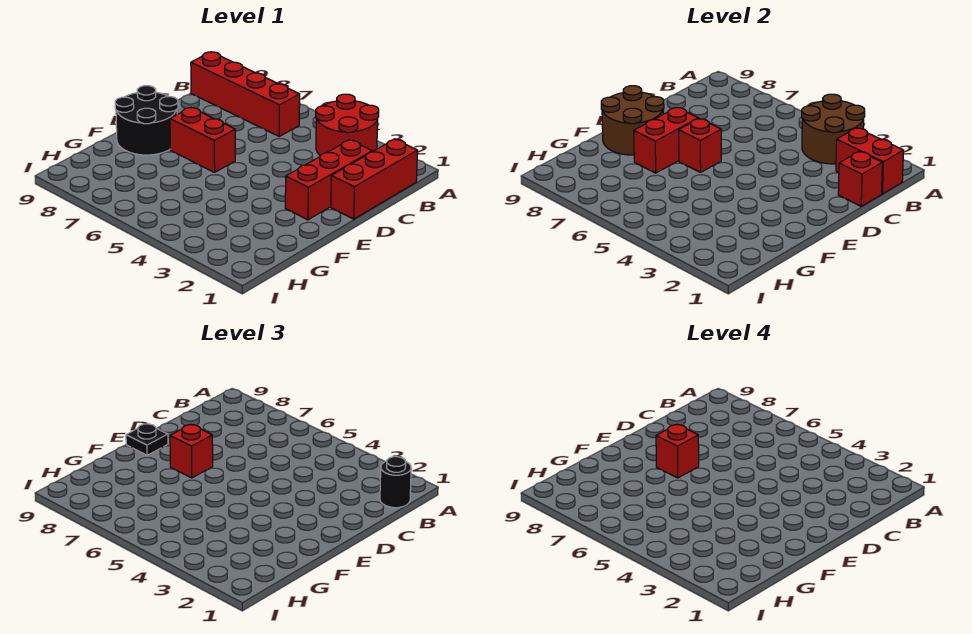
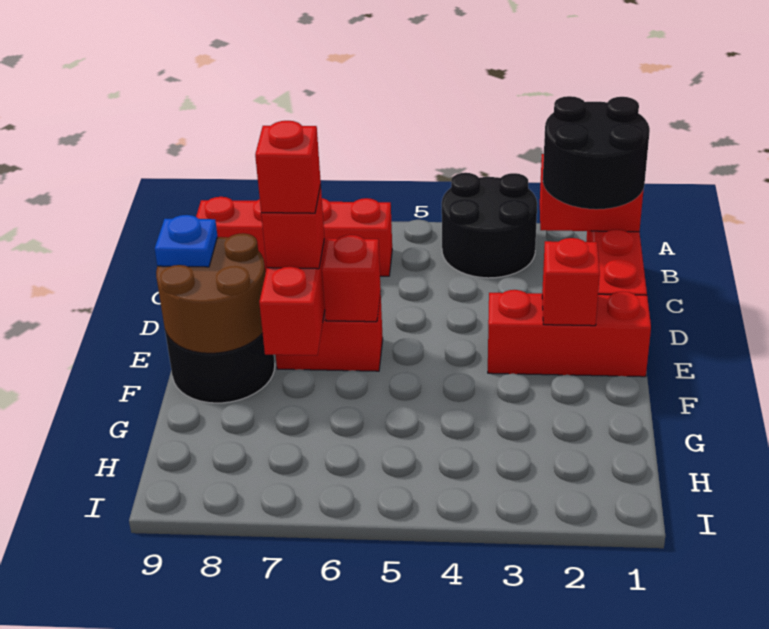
red 2x2 round brick [316,94,379,156] -> black 2x2 round brick [442,173,537,278]
brown 2x2 round brick [802,94,865,164] -> none
black 1x1 round brick [380,457,411,508] -> black 2x2 round brick [543,96,650,209]
red 1x1 brick [838,151,882,206] -> red 1x1 brick moved to [542,238,600,326]
red 1x3 brick [285,140,372,220] -> red 1x3 brick turned to [488,290,651,377]
black 1x1 plate [126,424,168,455] -> blue 1x1 plate [155,215,217,267]

